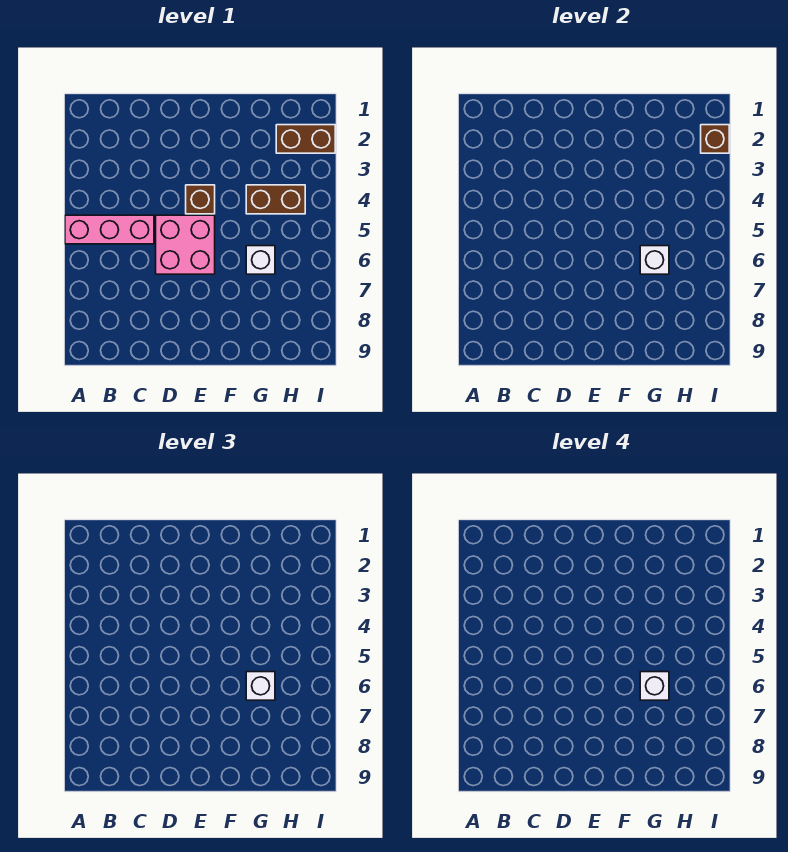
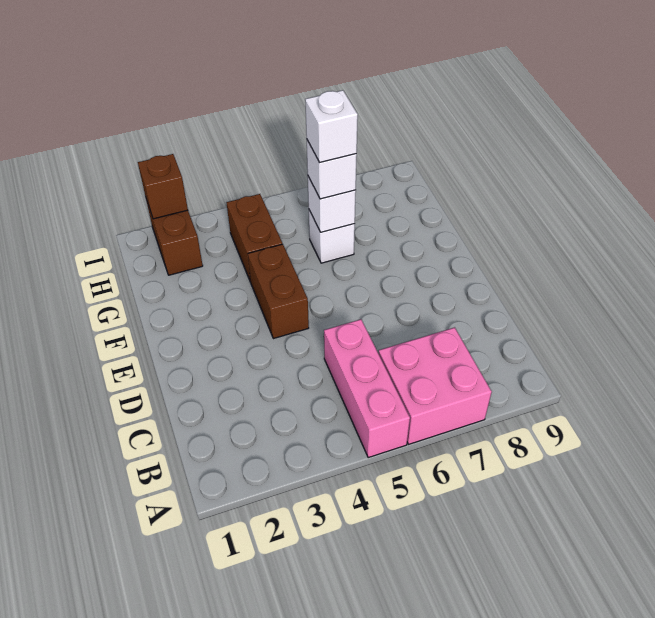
pink 2x2 brick [156,215,215,274] -> pink 2x2 brick moved to [379,327,492,444]
brown 1x1 brick [186,185,215,214] -> brown 1x2 brick [248,244,309,339]

